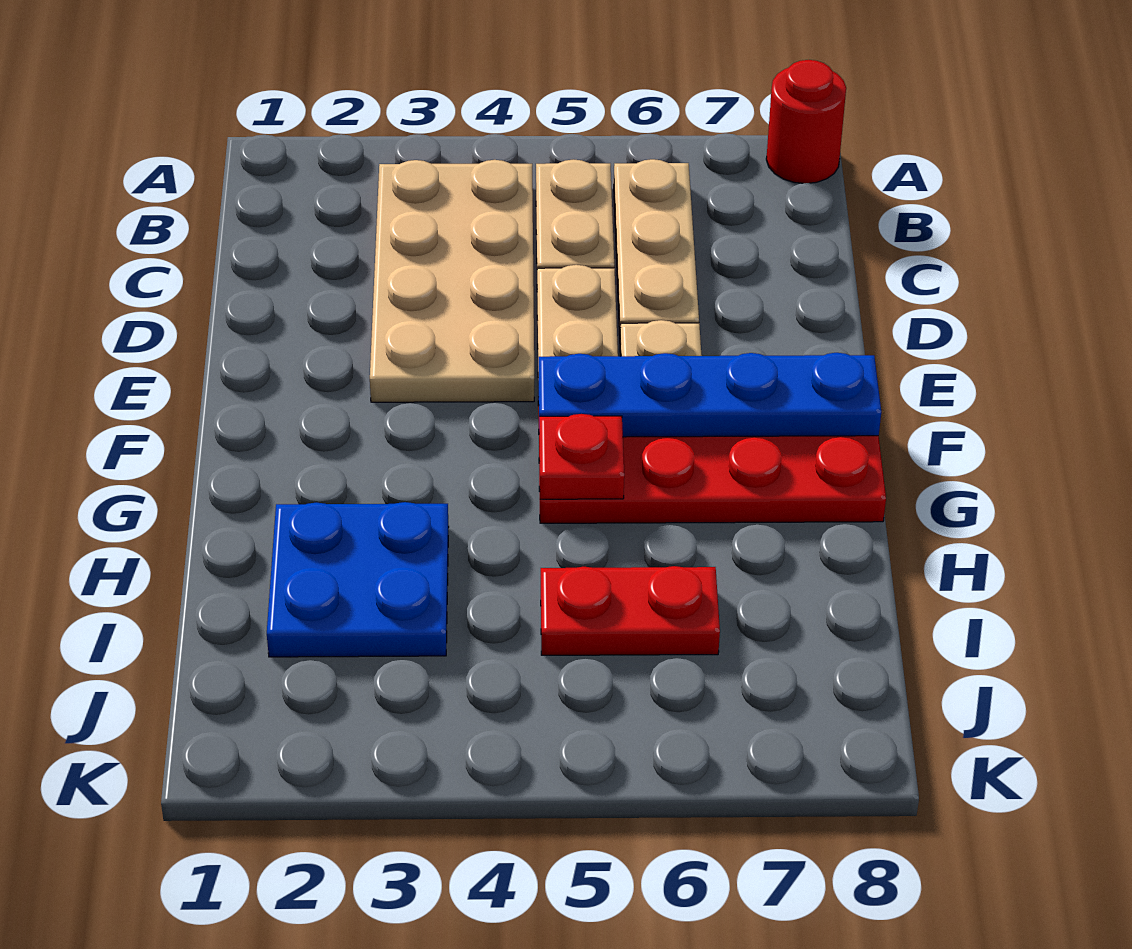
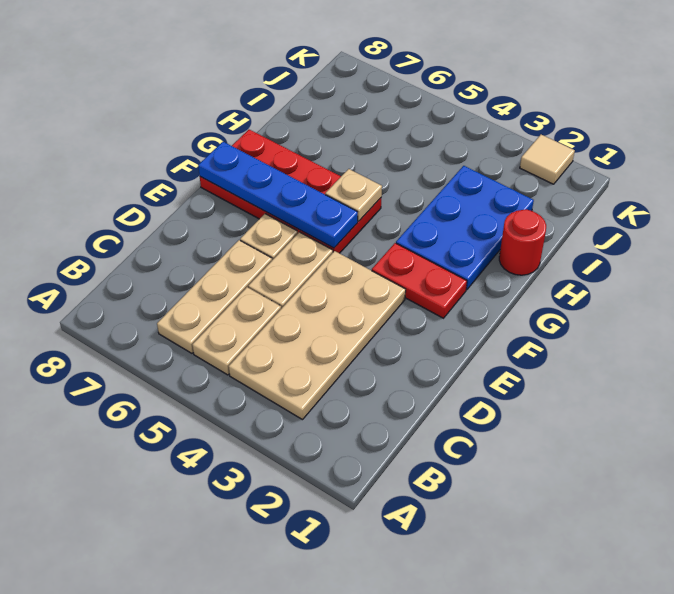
red 1x1 round brick [766,60,846,183] -> red 1x1 round brick moved to [499,209,546,275]
red 1x1 plate [539,414,624,499] -> tan 1x1 plate [325,169,382,221]
blue 2x2 plate [267,502,449,657] -> blue 2x3 plate [396,166,534,290]
red 1x2 plate [541,566,720,655] -> red 1x2 plate moved to [372,243,467,318]
none -> tan 1x1 tile [520,135,575,184]

